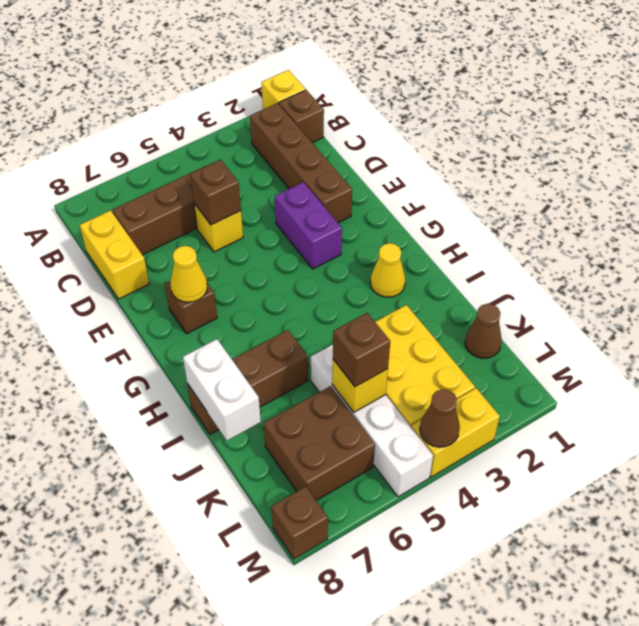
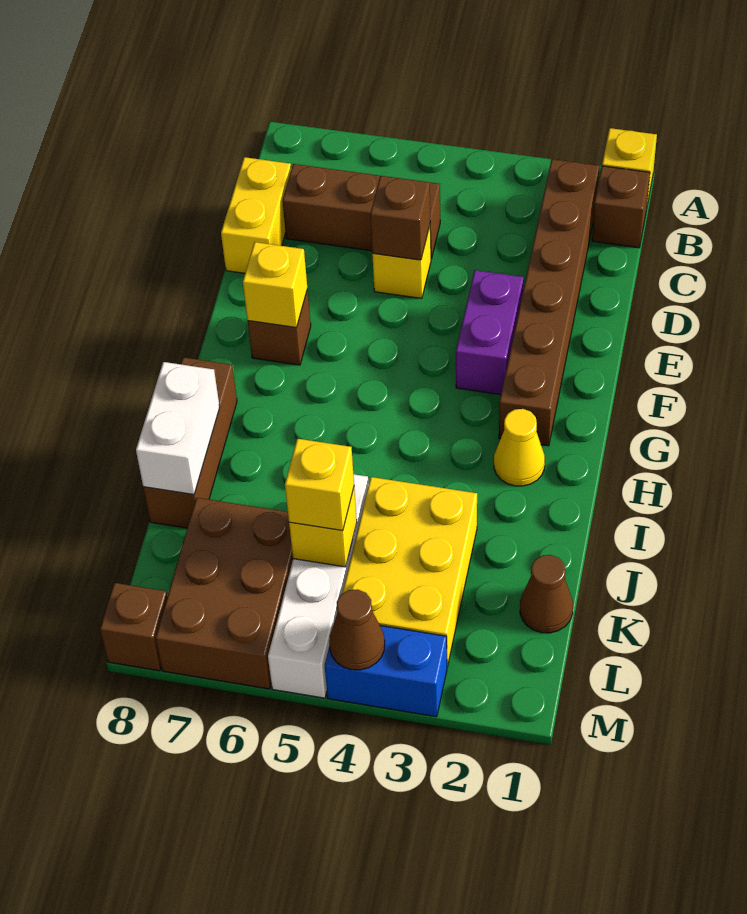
brown 1x4 brick [250,103,352,223] -> brown 1x6 brick [499,159,599,446]
yellow 1x1 cone [171,246,207,302] -> yellow 1x1 brick [243,242,307,328]
brown 1x3 brick [187,330,308,434] -> brown 1x3 brick turned to [143,357,237,528]
brown 1x1 brick [333,313,390,387] -> yellow 1x1 brick [285,439,354,531]
brown 2x2 brick [264,386,375,501] -> brown 2x3 brick [156,498,293,689]
yellow 1x2 brick [412,388,500,477] -> blue 1x2 brick [325,626,447,717]

